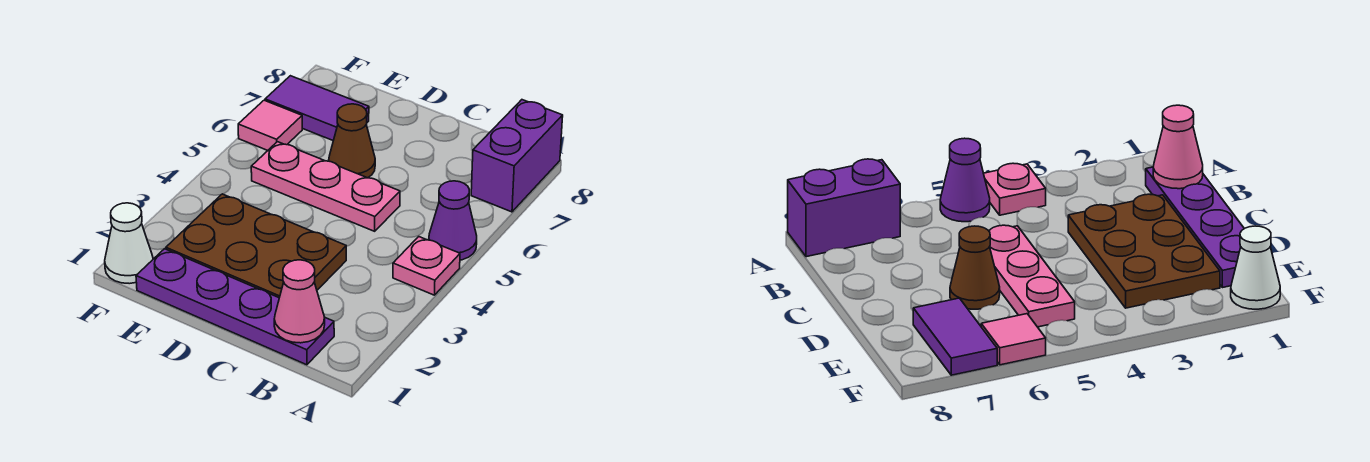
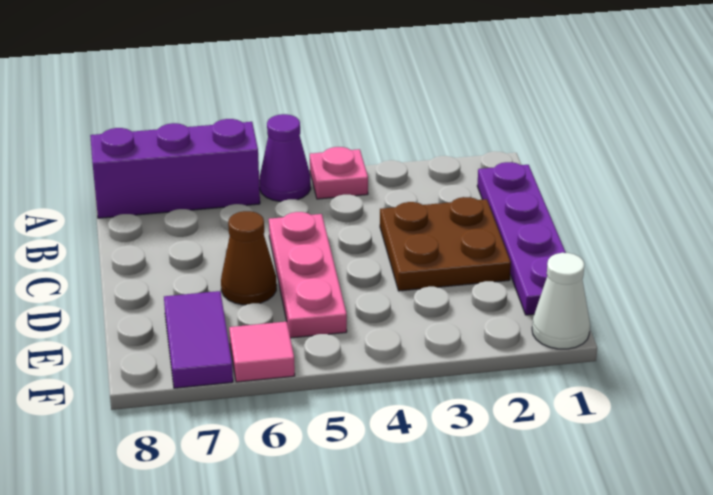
purple 1x2 brick [471,100,563,212] -> purple 1x3 brick [90,119,260,218]
pink 1x1 cone [274,260,325,343] -> none
brown 2x3 plate [166,194,346,298] -> brown 2x2 plate [380,197,511,291]

